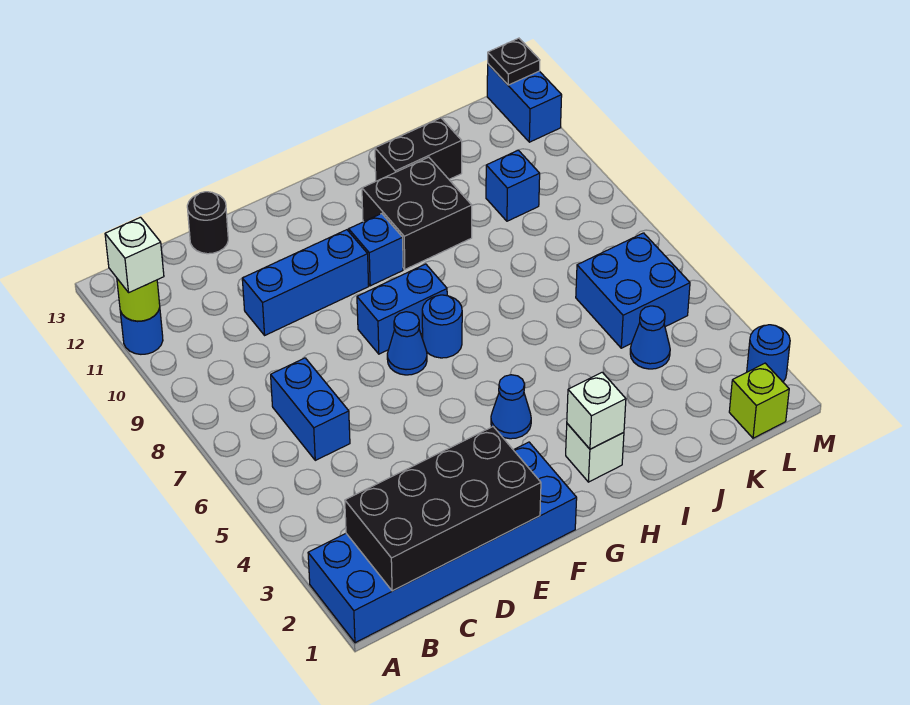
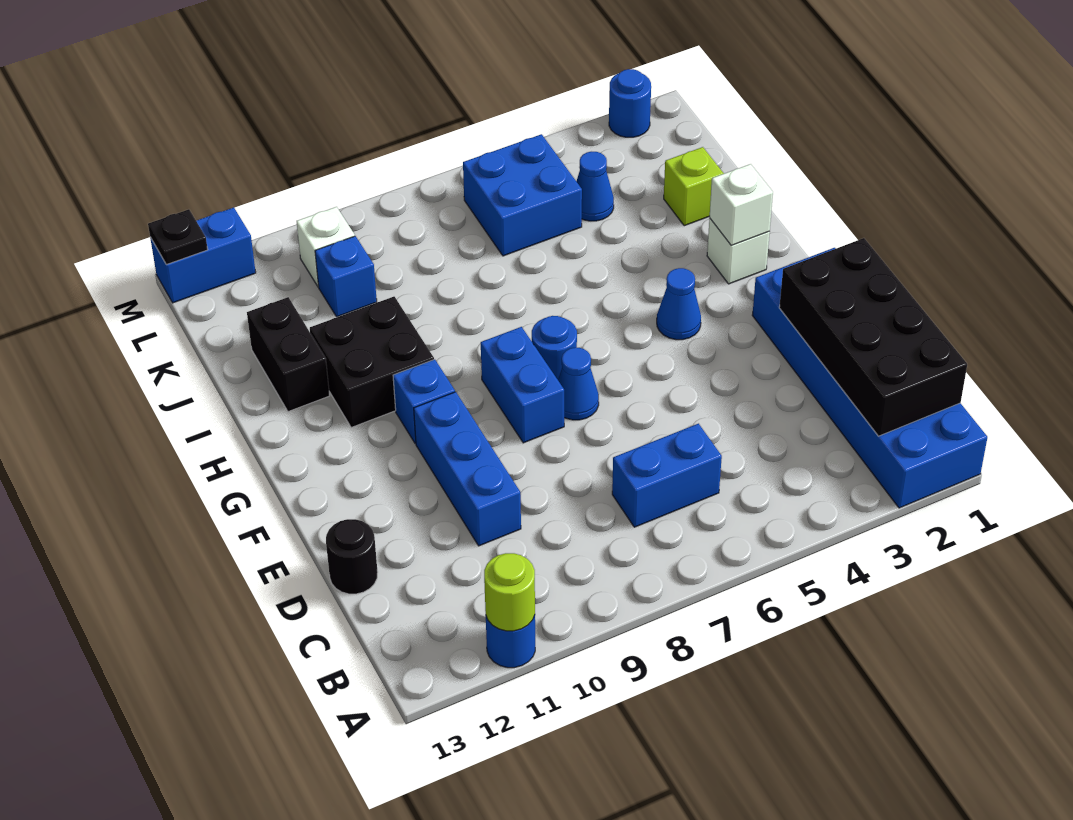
white 1x1 brick [105,217,164,292] -> white 1x1 brick moved to [297,207,355,287]
lime 1x1 brick [729,363,789,438] -> lime 1x1 brick moved to [664,147,724,226]

